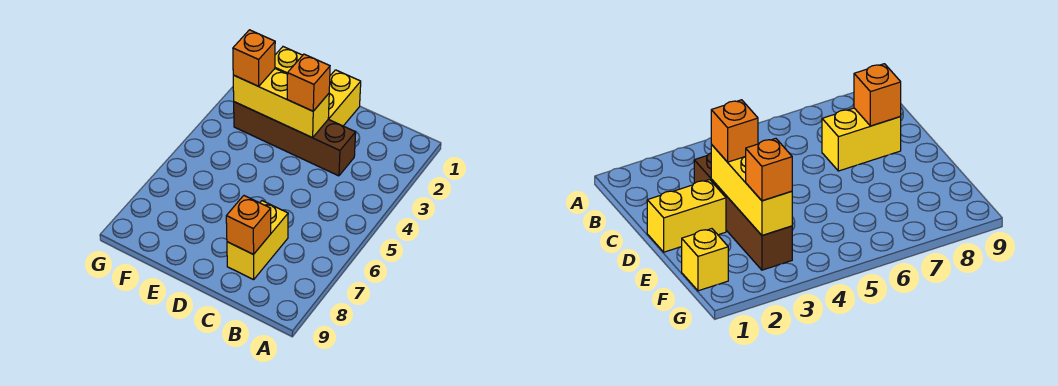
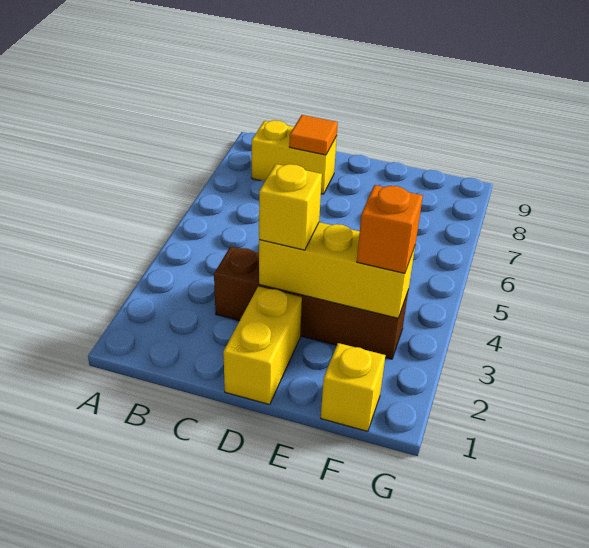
yellow 1x2 brick [227,201,288,280] -> yellow 1x2 brick turned to [252,120,337,194]
orange 1x1 brick [226,196,271,254] -> orange 1x1 tile [289,115,338,155]
orange 1x1 brick [287,54,330,111] -> yellow 1x1 brick [259,164,322,250]

